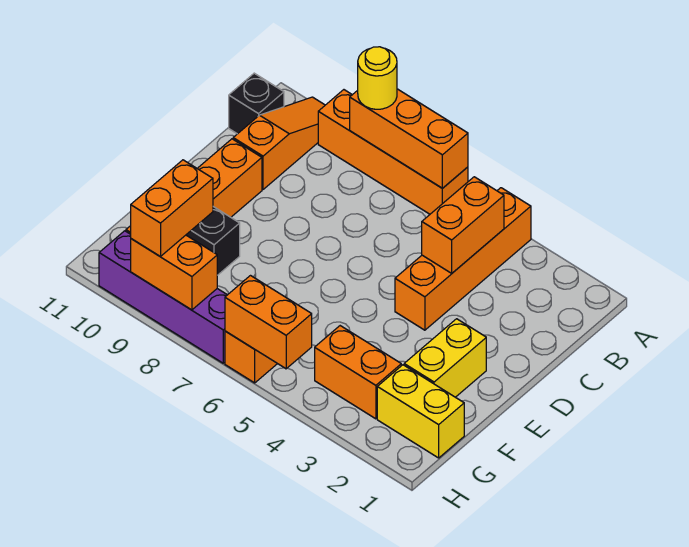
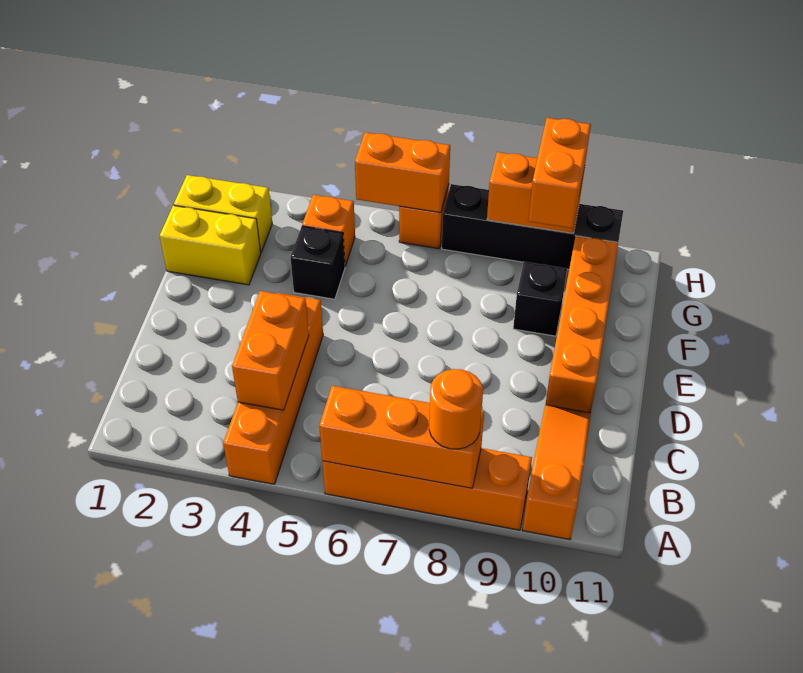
yellow 1x1 round brick [358,47,397,109] -> orange 1x1 round brick [429,369,483,449]
orange 1x3 slope [233,97,325,189] -> orange 1x3 slope turned to [523,405,591,540]
black 1x1 brick [229,73,284,134] -> black 1x1 brick moved to [290,226,345,299]
yellow 1x2 brick [404,319,486,397] -> yellow 1x2 brick turned to [160,206,261,285]
orange 1x2 brick [315,326,401,419] -> orange 1x1 brick [302,195,355,266]
purple 1x4 brick [99,231,227,363] -> black 1x4 brick [442,184,623,269]

